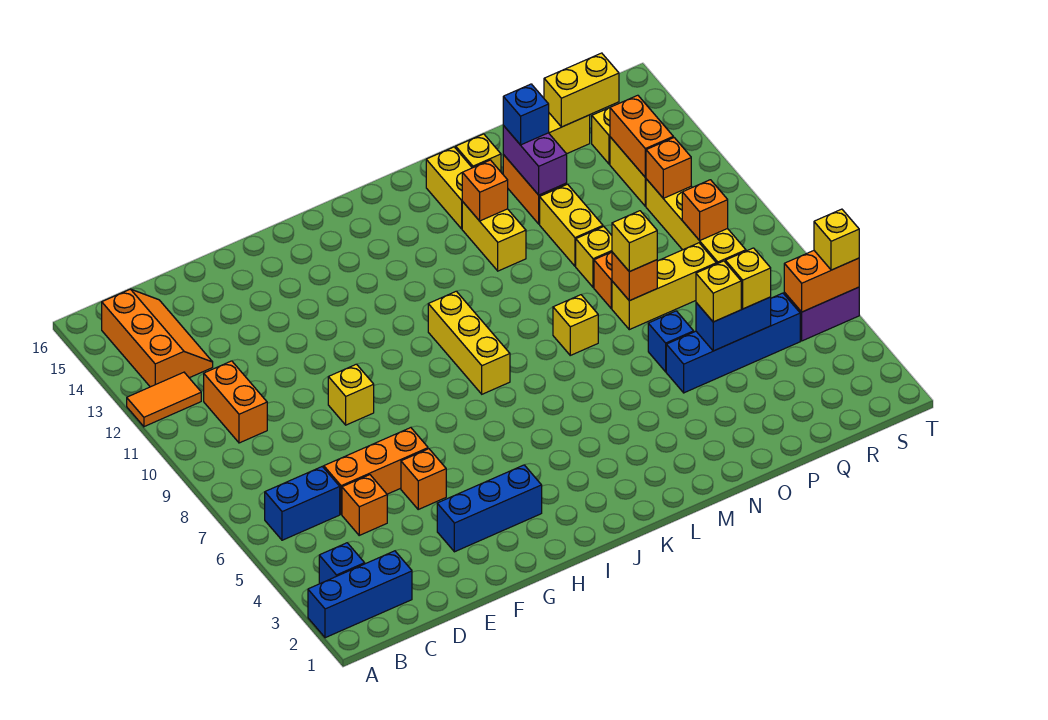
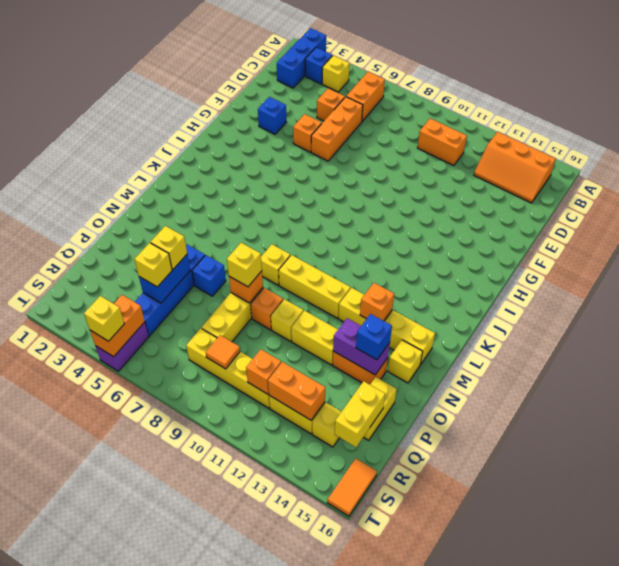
orange 1x2 tile [127,372,201,427] -> orange 1x2 tile moved to [327,459,377,516]
blue 1x2 brick [265,466,340,540] -> orange 1x2 brick [346,72,385,121]
blue 1x3 brick [437,465,542,552] -> blue 1x1 brick [258,97,286,134]
yellow 1x1 brick [328,364,374,425] -> yellow 1x1 brick moved to [322,55,350,92]
yellow 1x3 brick [428,291,510,394] -> yellow 1x3 brick moved to [279,255,351,318]
orange 1x1 brick [682,180,728,240] -> orange 1x1 tile [206,335,240,369]

